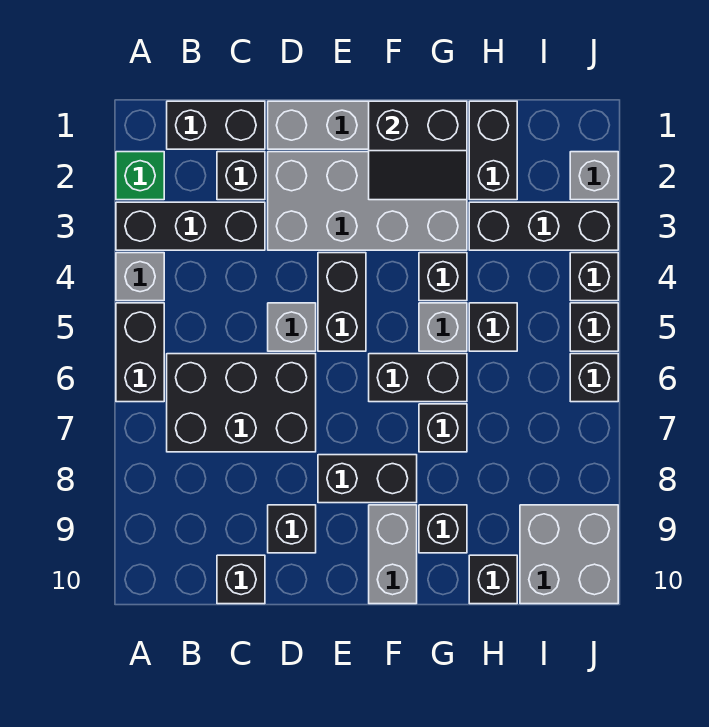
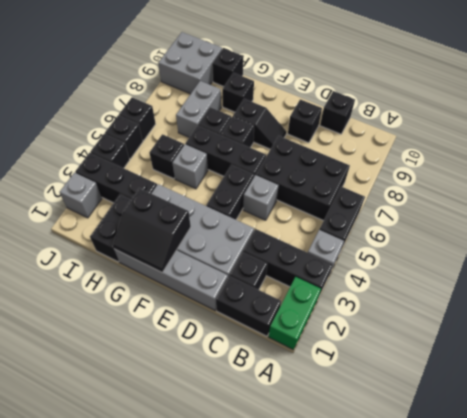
green 1x1 brick [116,152,164,200] -> green 1x2 brick [268,277,321,350]
black 1x2 brick [318,455,417,503] -> black 1x2 slope [233,99,286,149]
black 2x2 slope [369,101,467,200] -> black 2x2 slope turned to [113,188,191,272]
black 1x2 brick [369,354,467,402] -> black 1x3 brick [185,125,266,176]
grey 1x2 brick [369,505,417,604] -> grey 1x2 brick moved to [176,81,221,137]
black 1x1 brick [419,253,467,301] -> black 1x1 brick moved to [221,117,254,148]

